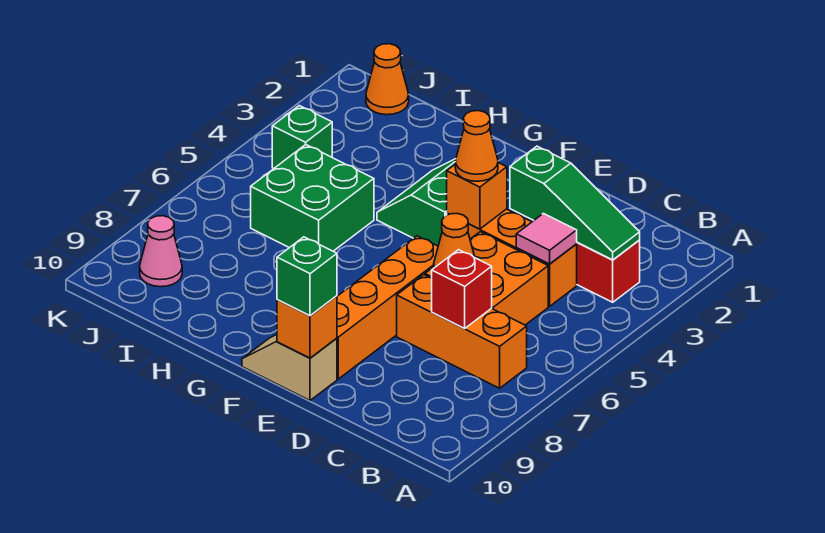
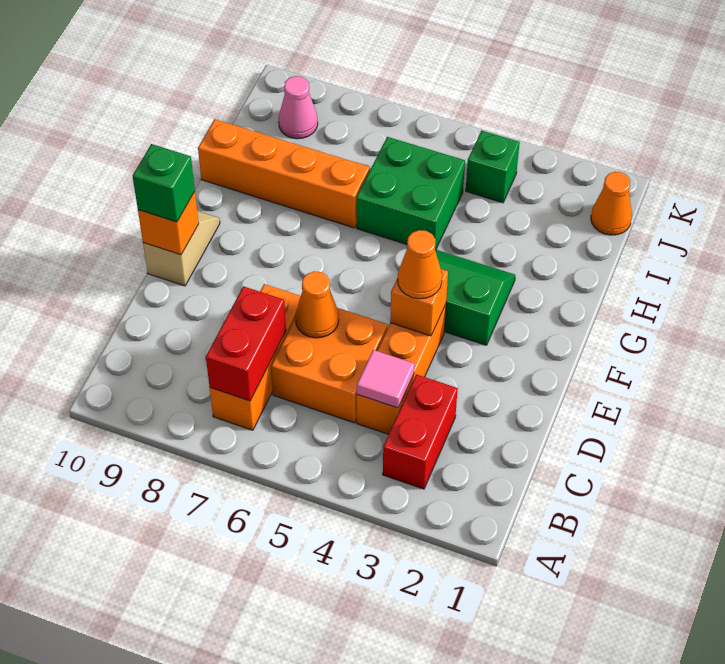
green 1x3 slope [510,146,640,260] -> none
red 1x1 brick [432,250,492,329] -> red 1x2 brick [206,286,286,401]
orange 1x4 brick [337,236,438,379] -> orange 1x4 brick moved to [198,119,370,228]

